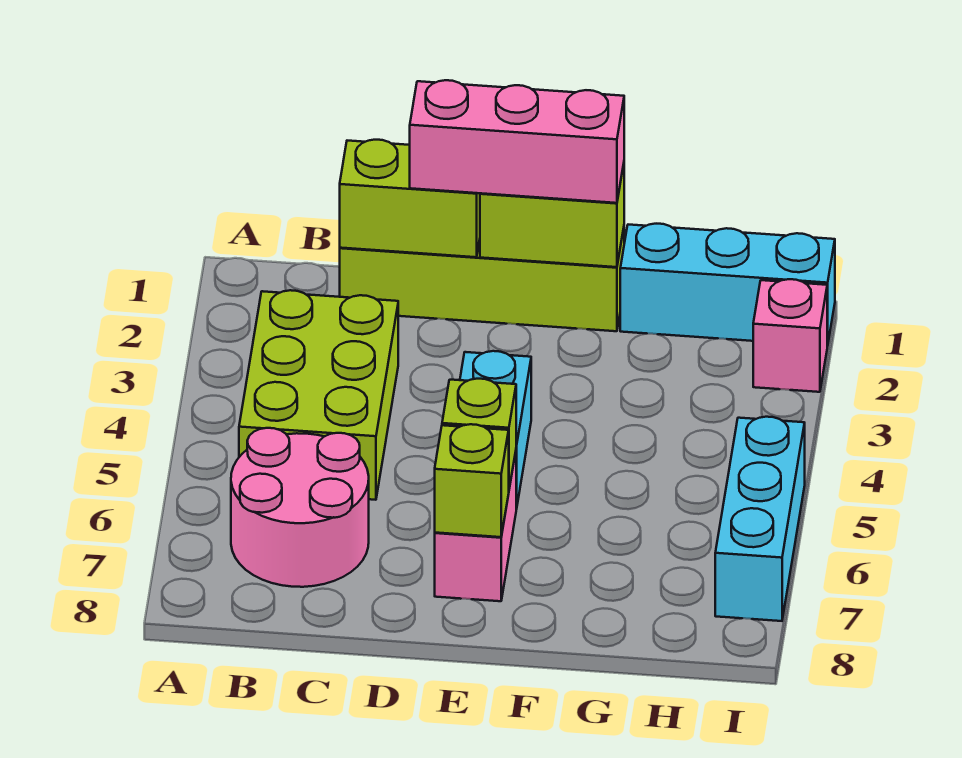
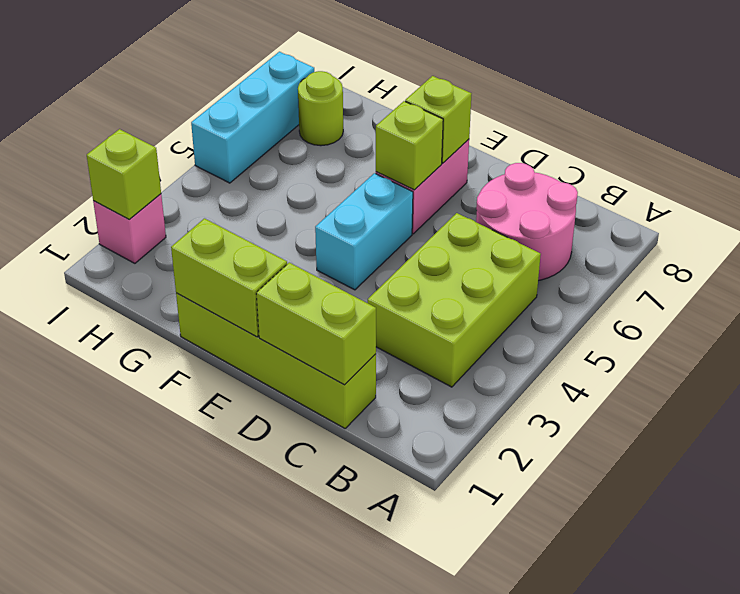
pink 1x3 brick [410,80,624,203] -> none
cyan 1x3 brick [620,224,835,346] -> none
none -> lime 1x1 round brick [298,71,343,146]
none -> lime 1x1 brick [87,129,161,220]

